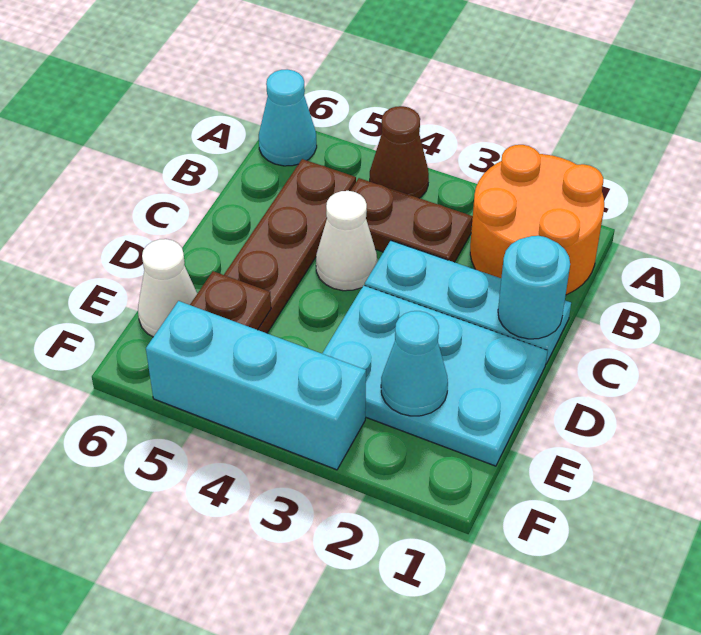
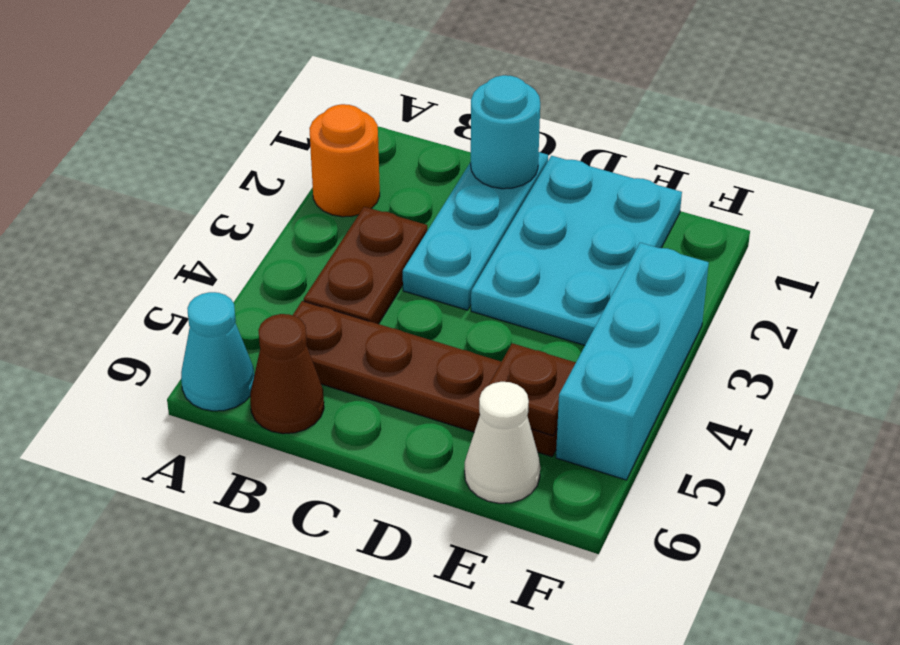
orange 2x2 round brick [470,145,604,295] -> orange 1x1 round brick [309,104,380,217]
brown 1x1 cone [370,106,429,198] -> brown 1x1 cone moved to [250,314,324,434]
white 1x1 cone [316,191,377,291] -> none
cyan 1x1 cone [381,311,448,416] -> none

